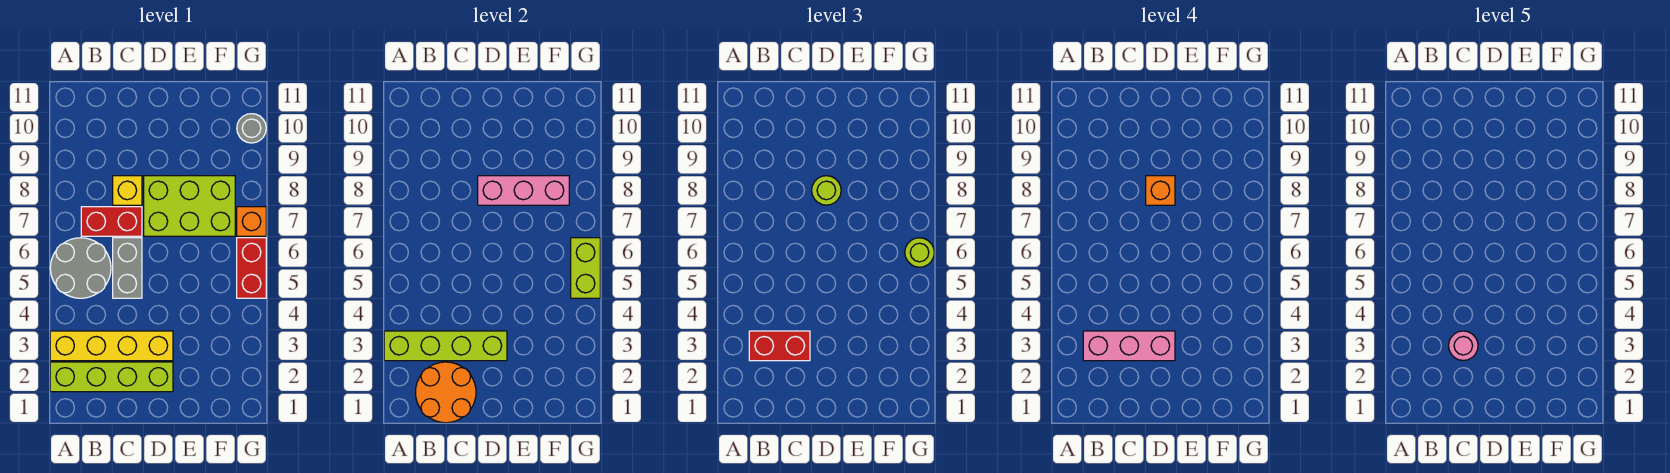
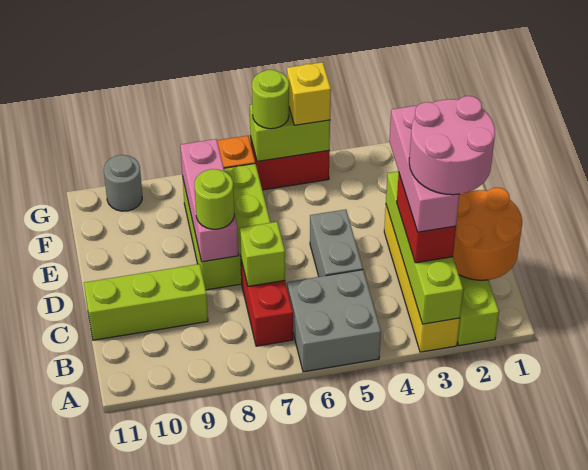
grey 2x2 round brick [50,238,111,298] -> grey 2x2 brick [287,270,381,372]
pink 1x1 round brick [1449,331,1478,361] -> pink 2x2 round brick [409,96,495,195]
grey 1x2 brick [113,238,142,298] -> grey 1x2 brick turned to [310,209,363,277]
none -> lime 1x1 brick [240,222,285,286]
yellow 1x1 brick [113,176,142,205] -> yellow 1x1 brick moved to [287,62,331,125]
none -> lime 1x3 brick [84,264,208,340]
orange 1x1 brick [1146,176,1175,205] -> none

